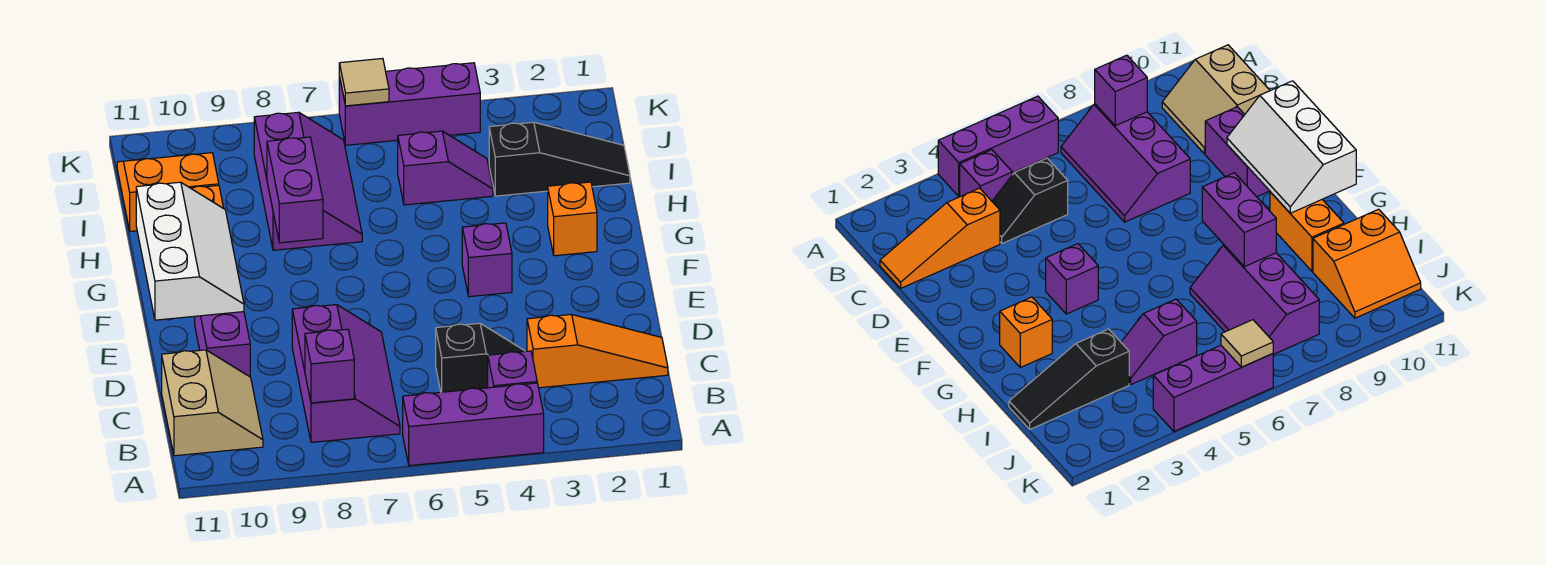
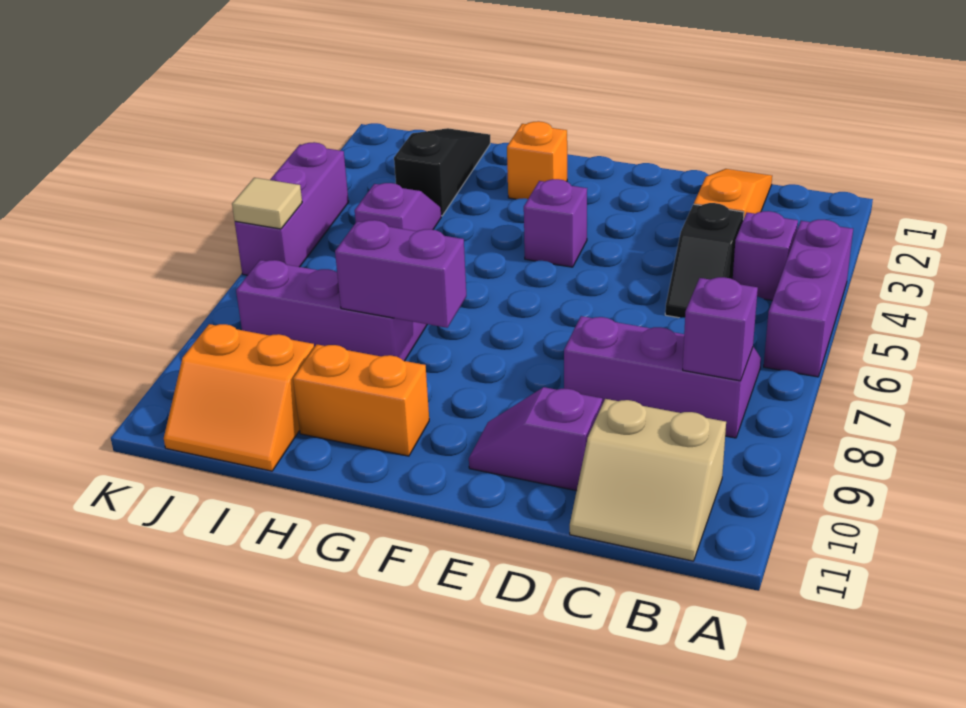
tan 2x2 slope [162,350,263,456] -> tan 2x2 slope turned to [570,399,726,561]
black 1x2 slope [436,323,525,392] -> black 1x2 slope turned to [665,203,744,318]
purple 1x2 brick [195,312,250,377] -> purple 1x2 slope [469,387,602,491]
white 2x3 slope [136,182,244,320] -> none
orange 2x2 slope [117,153,219,232] -> orange 2x2 slope turned to [164,324,314,471]

